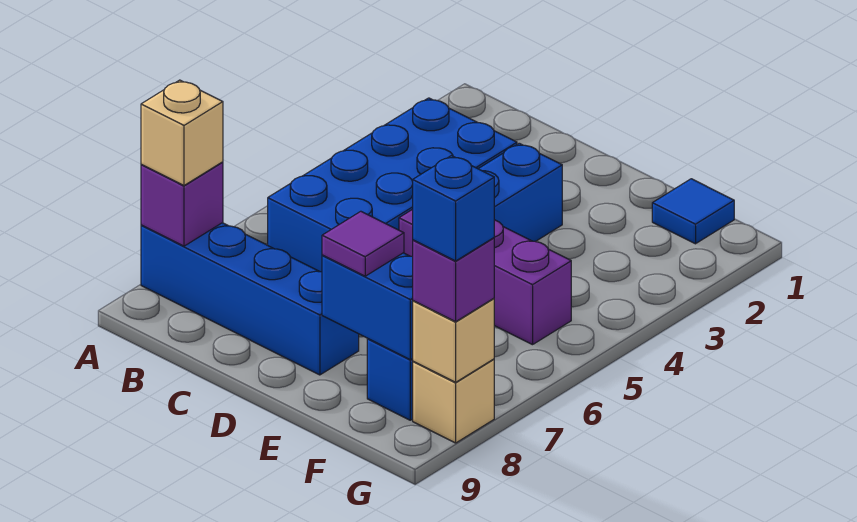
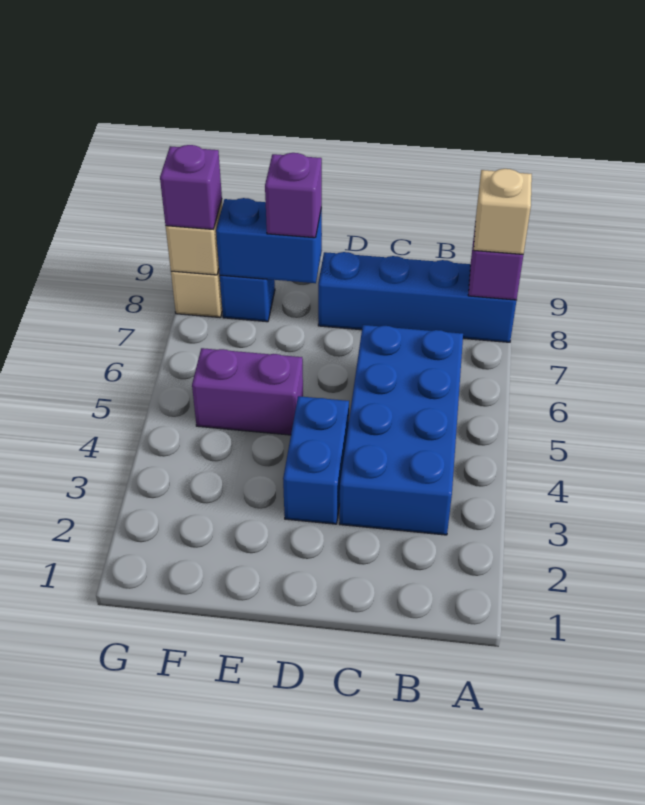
purple 1x3 brick [399,209,571,345] -> purple 1x2 brick [192,348,303,435]
purple 1x1 tile [322,211,404,276] -> purple 1x1 brick [265,153,322,238]
blue 1x1 tile [652,179,734,244] -> none
blue 1x1 brick [413,156,494,261] -> none

